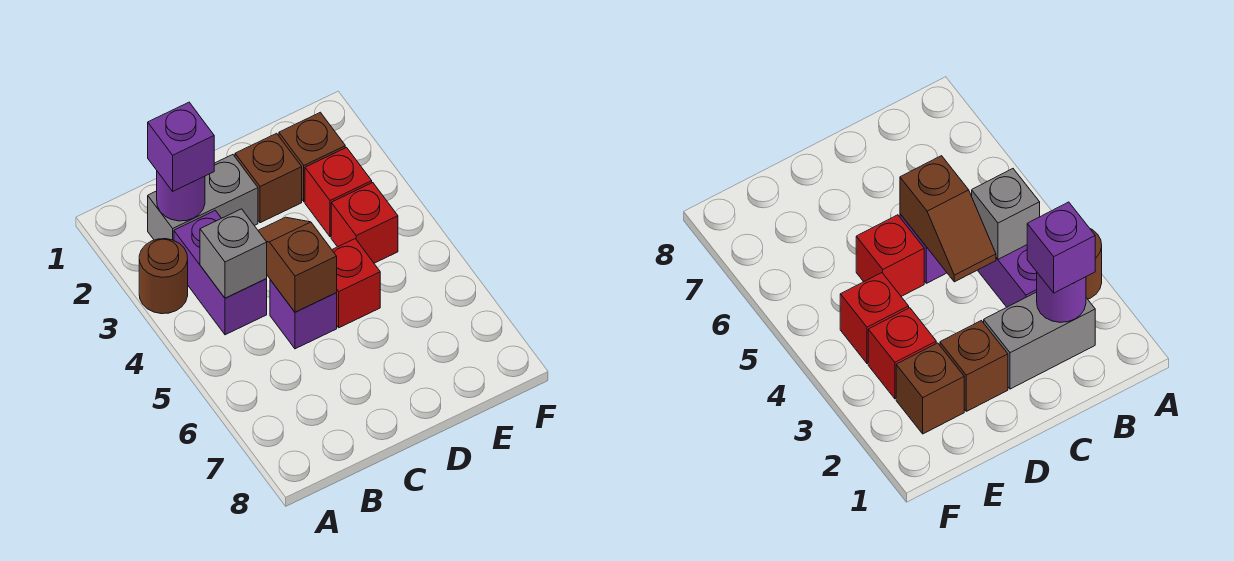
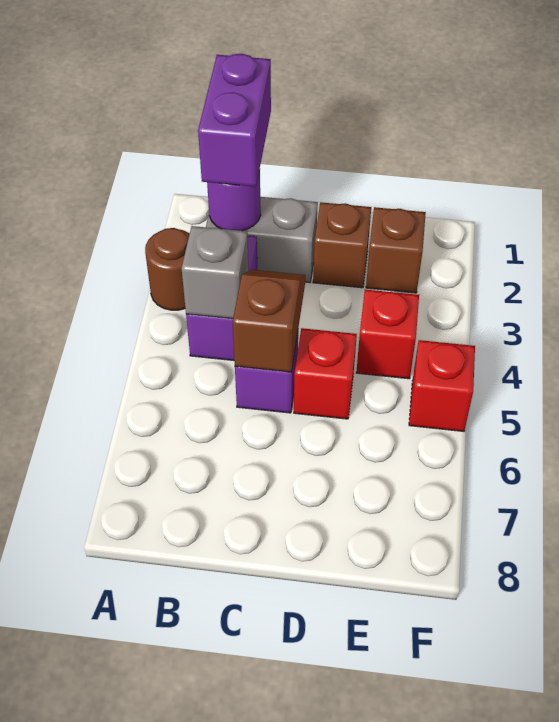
purple 1x1 brick [148,102,214,191] -> purple 1x2 brick [198,54,271,187]
red 1x1 brick [305,148,372,237] -> red 1x1 brick moved to [409,340,475,431]

